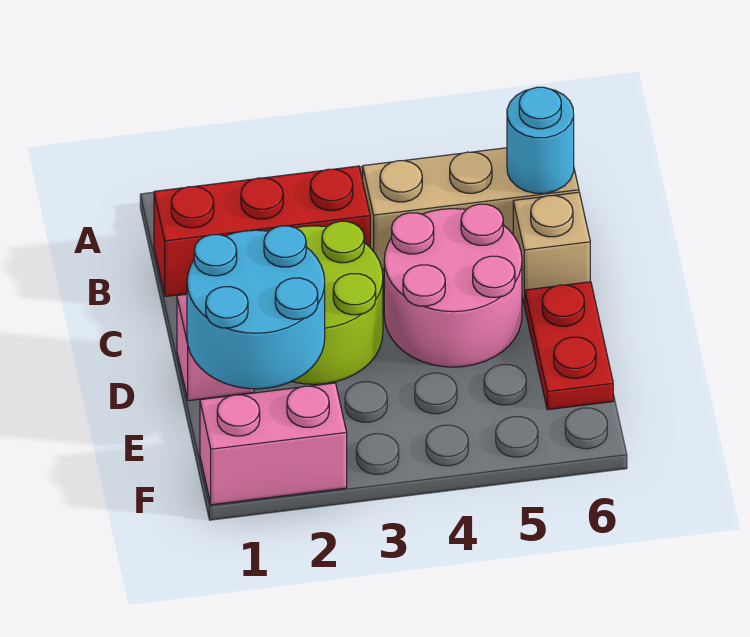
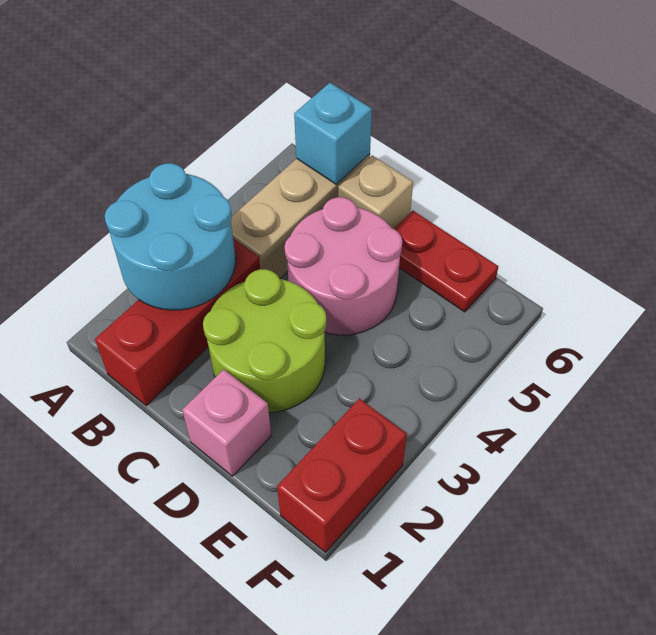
cyan 1x1 round brick [507,87,574,193] -> cyan 1x1 brick [294,83,372,185]
cyan 2x2 round brick [187,226,325,389] -> cyan 2x2 round brick moved to [105,163,236,310]
pink 1x2 brick [200,383,347,505] -> red 1x2 brick [277,399,407,552]

